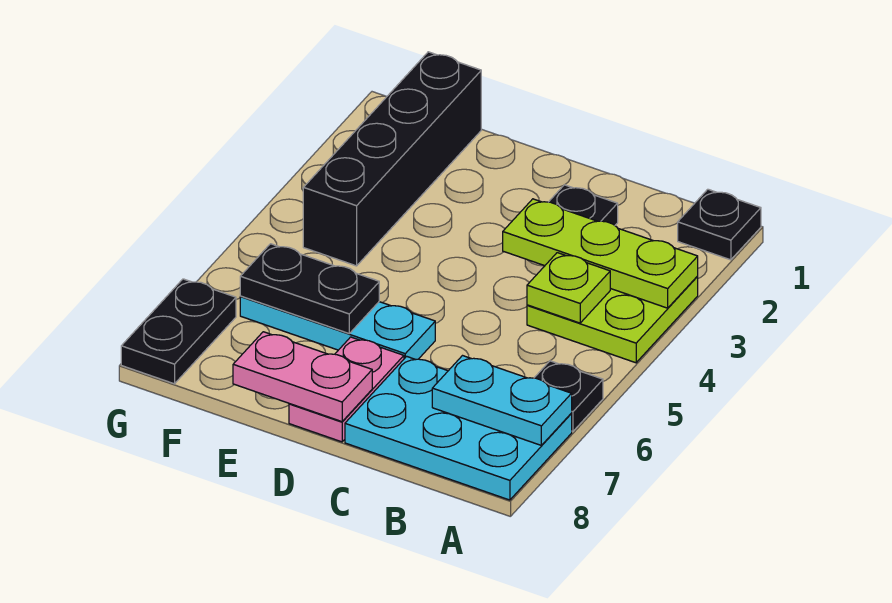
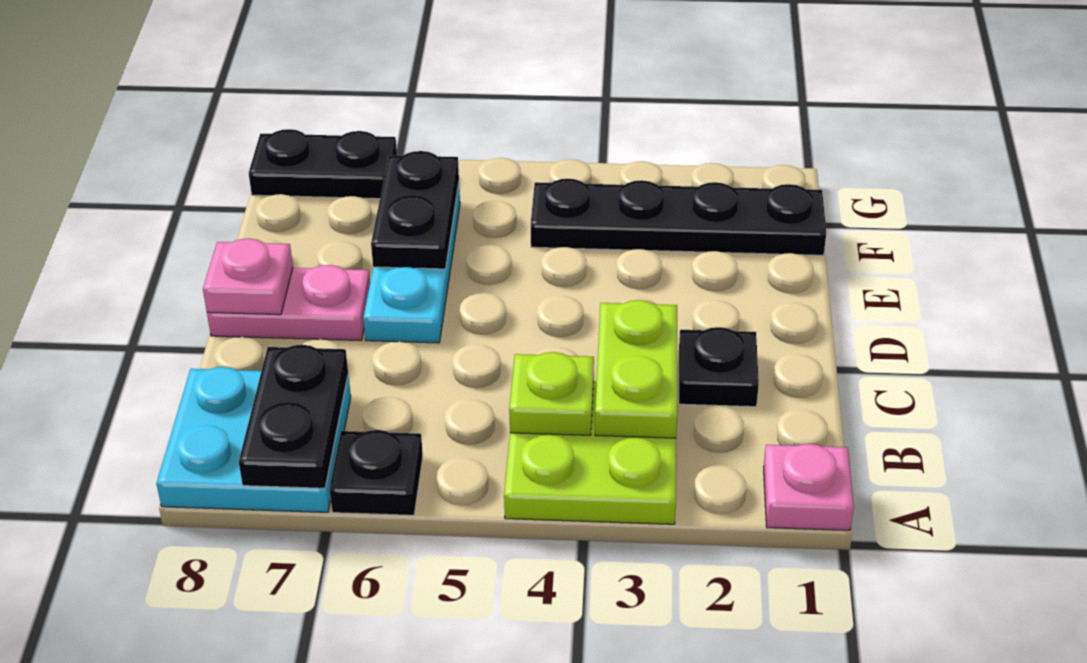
black 1x1 plate [678,189,761,260] -> pink 1x1 plate [764,444,854,530]
lime 1x3 plate [503,199,698,308] -> lime 1x2 plate [595,300,677,438]
cyan 2x3 plate [345,356,572,500] -> cyan 2x2 plate [156,367,351,512]
cyan 1x2 plate [432,356,572,445] -> black 1x2 plate [239,345,348,488]
pink 1x2 plate [233,332,372,422] -> pink 1x1 plate [203,238,293,315]
black 1x4 brick [303,52,481,266] -> black 1x4 plate [531,179,826,255]

